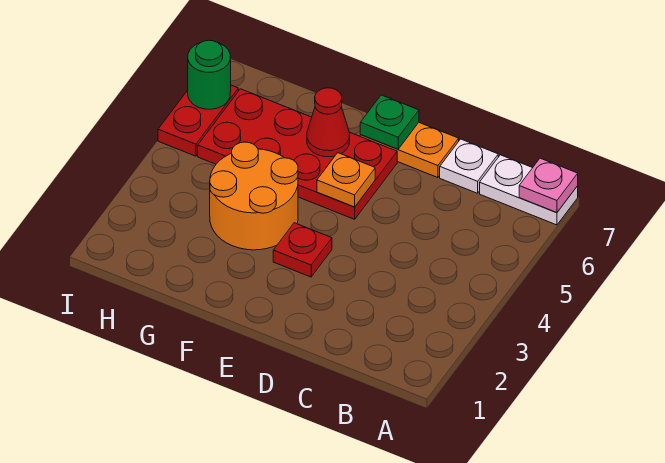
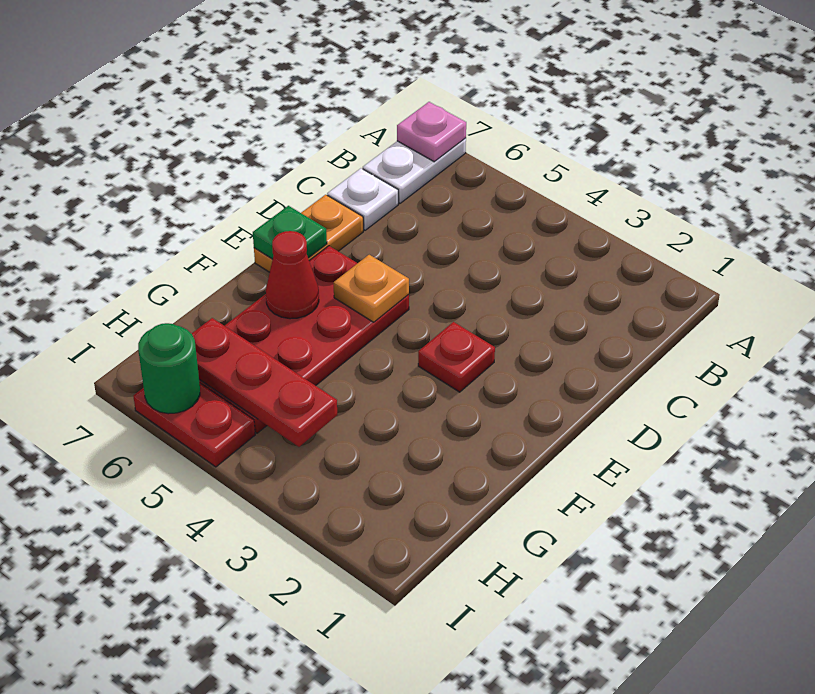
orange 2x2 round brick [210,142,298,250] -> none
none -> red 1x3 plate [192,318,337,447]

